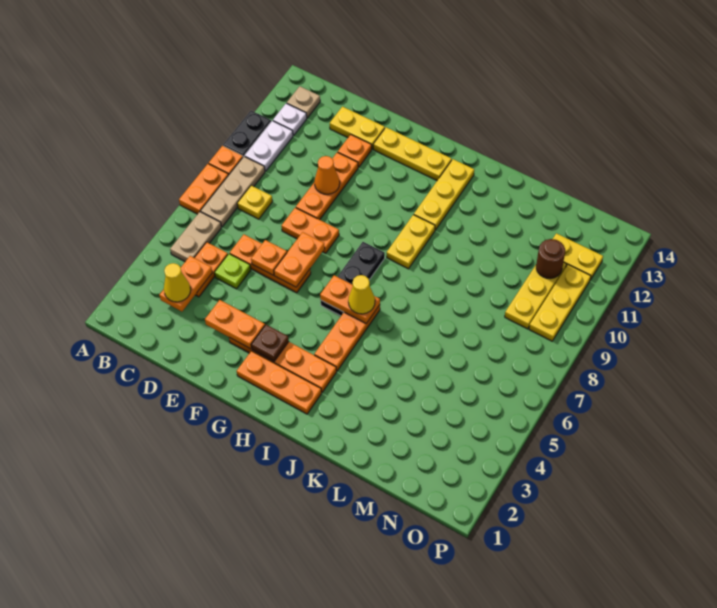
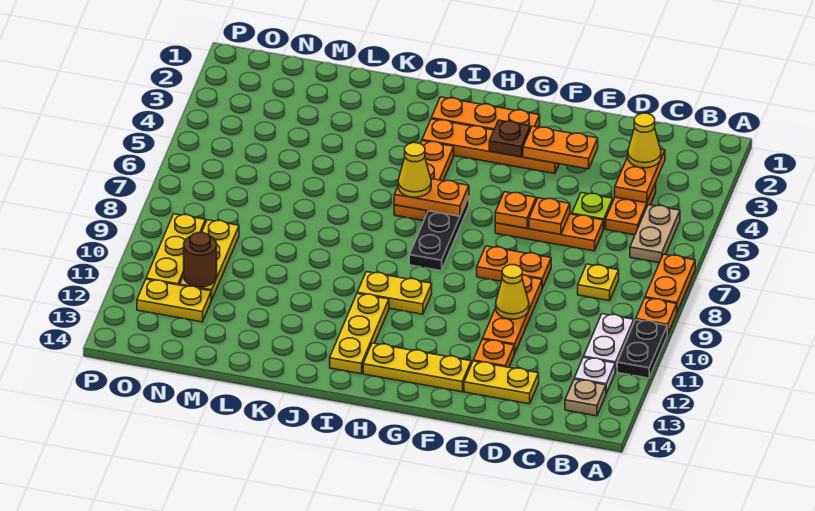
tan 1x3 plate [201,156,265,227] -> none
orange 1x1 cone [315,156,340,194] -> yellow 1x1 cone [496,265,529,319]
orange 1x2 plate [274,232,325,287] -> orange 1x1 plate [495,192,536,228]
yellow 1x2 plate [387,215,435,269] -> yellow 1x2 plate turned to [357,272,432,314]

